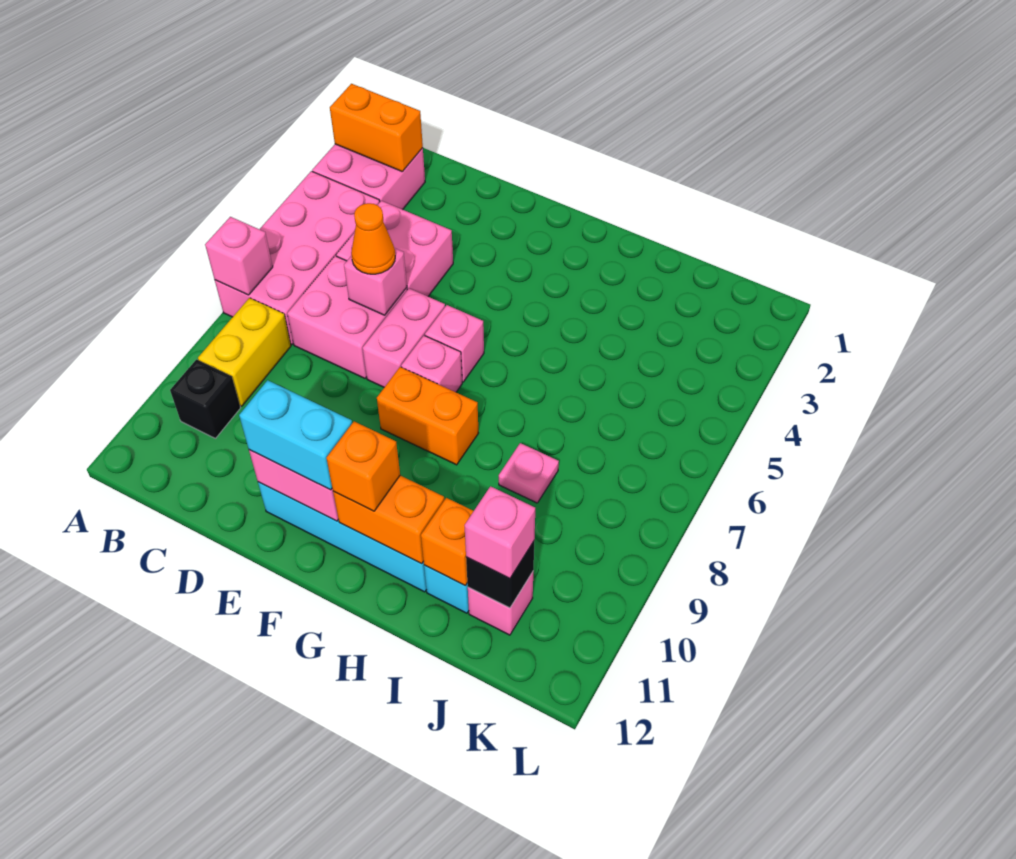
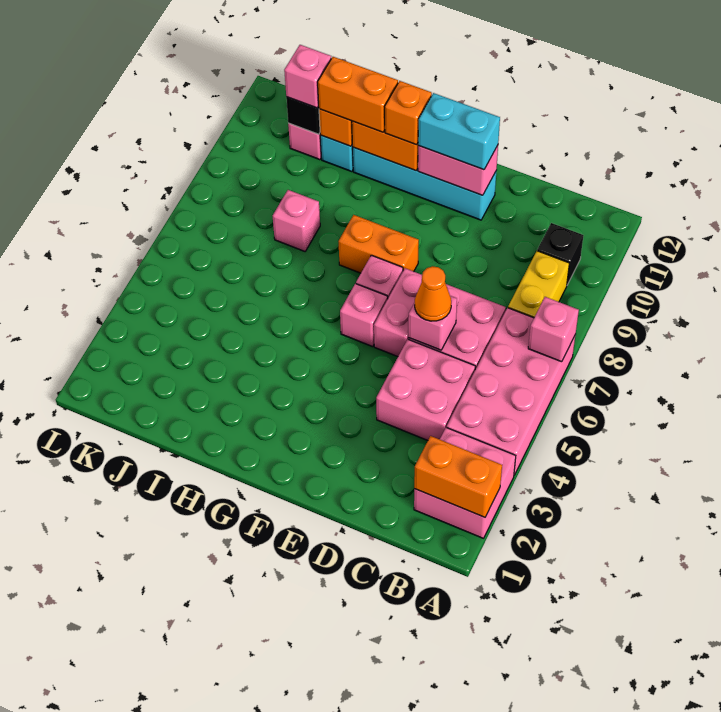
none -> orange 1x2 brick [318,57,398,132]
pink 1x1 plate [499,443,559,503] -> pink 1x1 brick [273,190,320,251]

